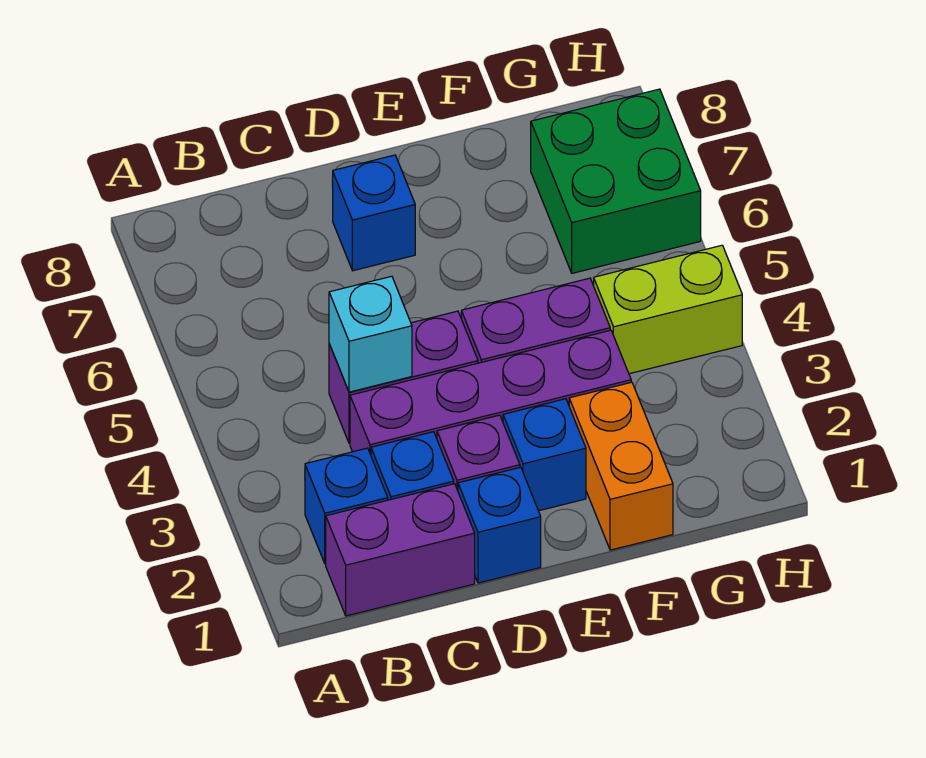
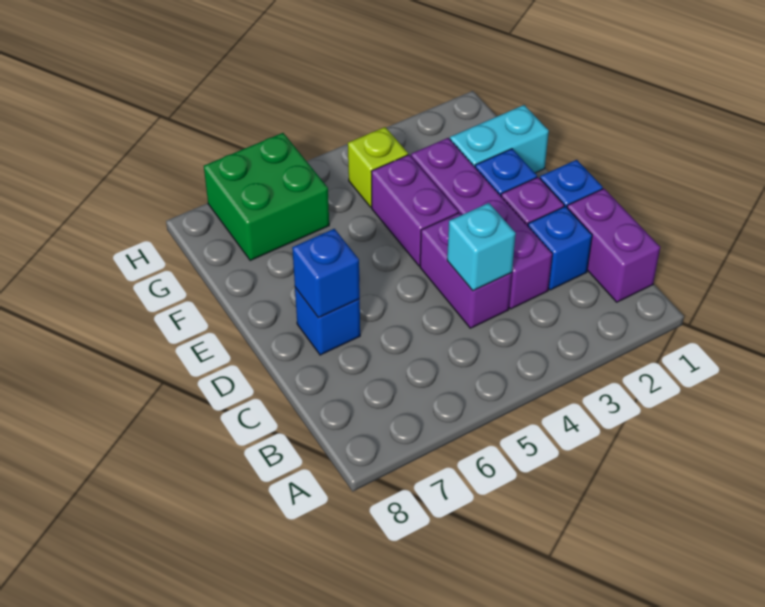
blue 1x1 brick [305,448,388,564] -> blue 1x1 brick moved to [292,229,360,318]
orange 1x2 brick [569,382,673,550] -> cyan 1x2 brick [450,105,549,173]
lime 1x2 brick [594,245,742,374] -> lime 1x1 brick [348,127,408,207]

